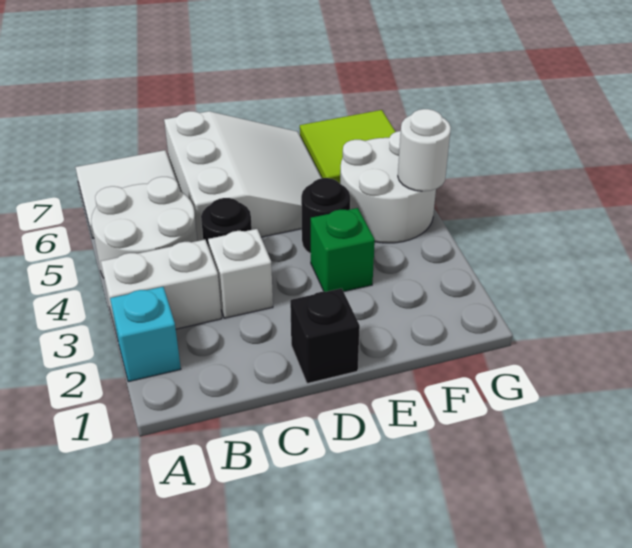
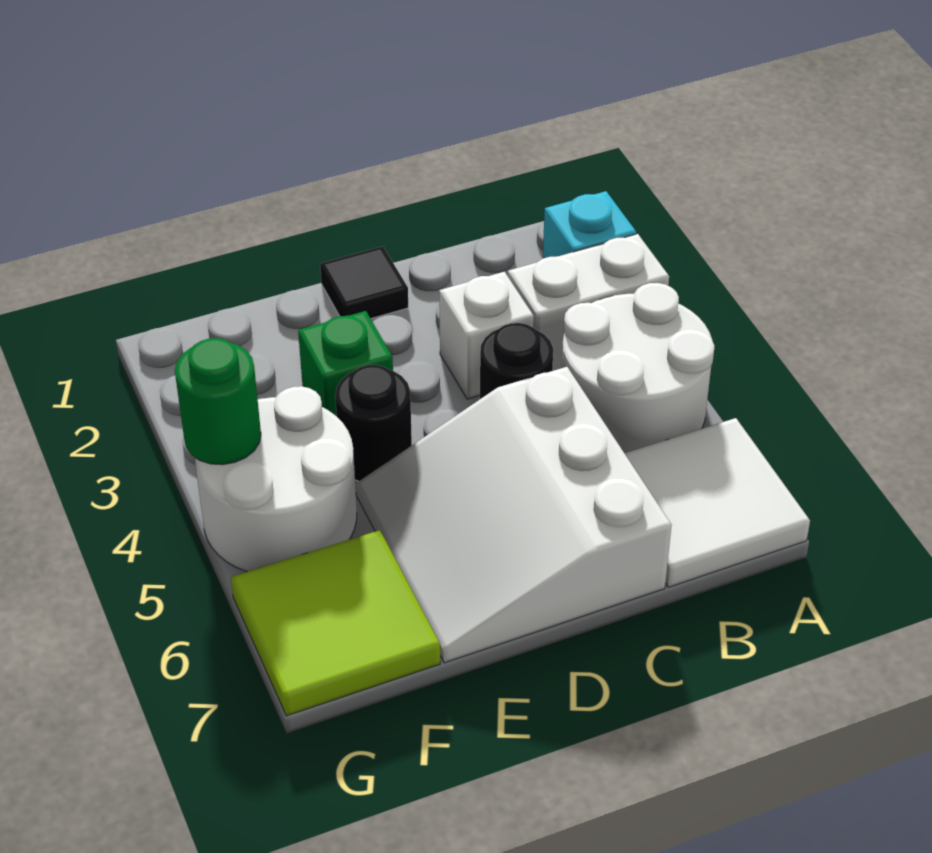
black 1x1 brick [290,288,360,384] -> black 1x1 tile [320,246,408,319]
white 1x1 round brick [398,109,451,191] -> green 1x1 round brick [175,338,261,465]

